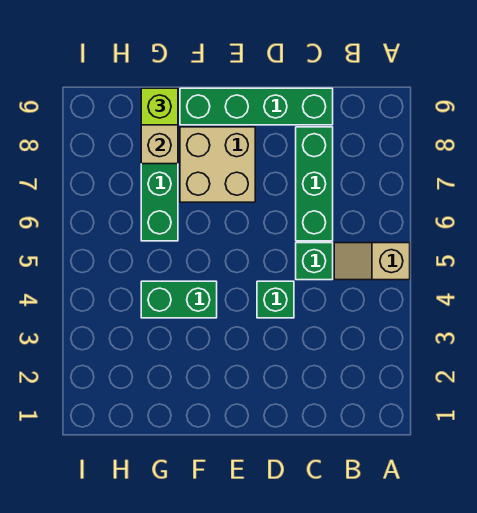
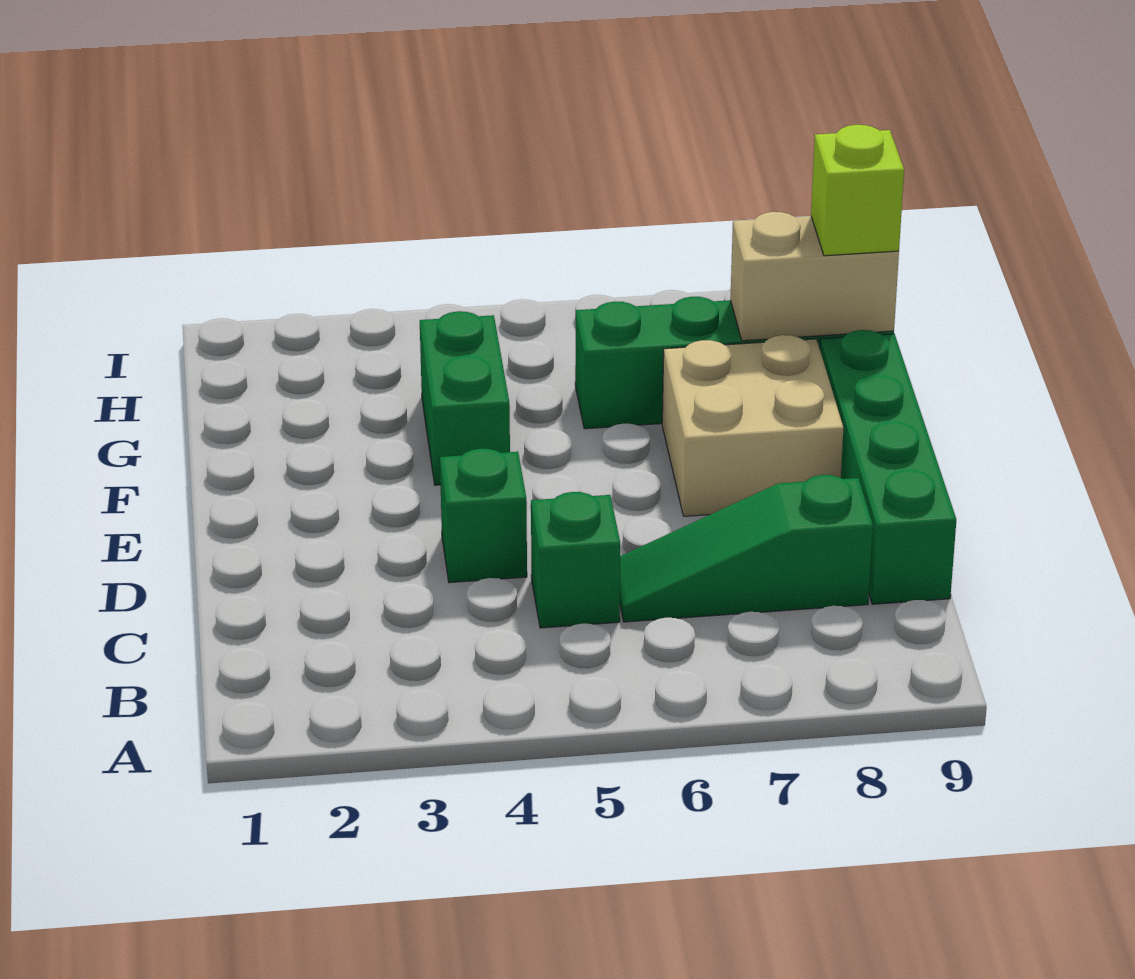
tan 1x2 slope [334,243,410,280] -> none
green 1x3 brick [296,127,333,241] -> green 1x3 slope [620,475,873,622]

